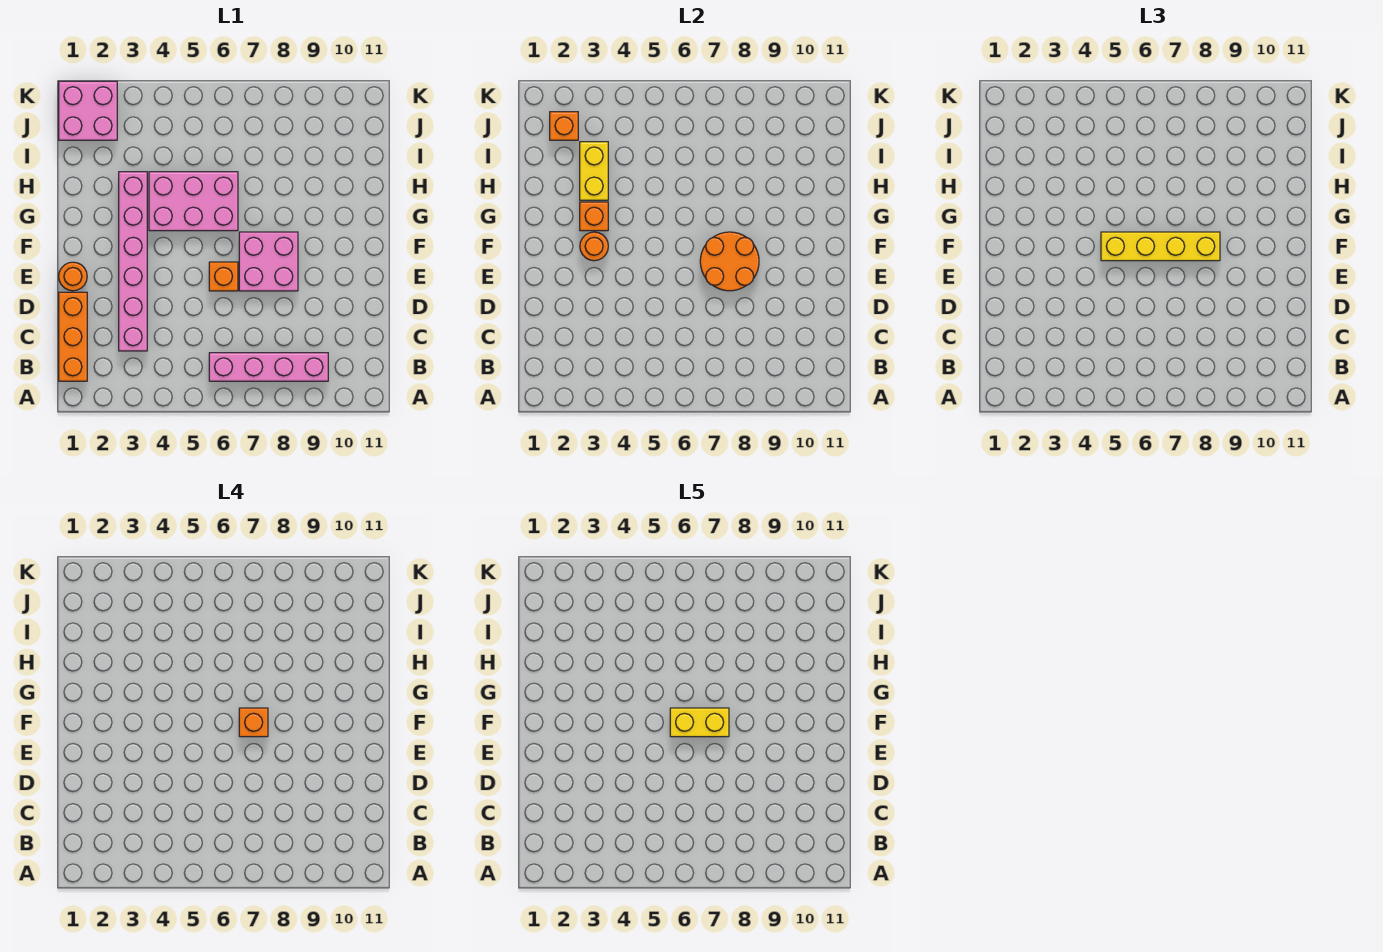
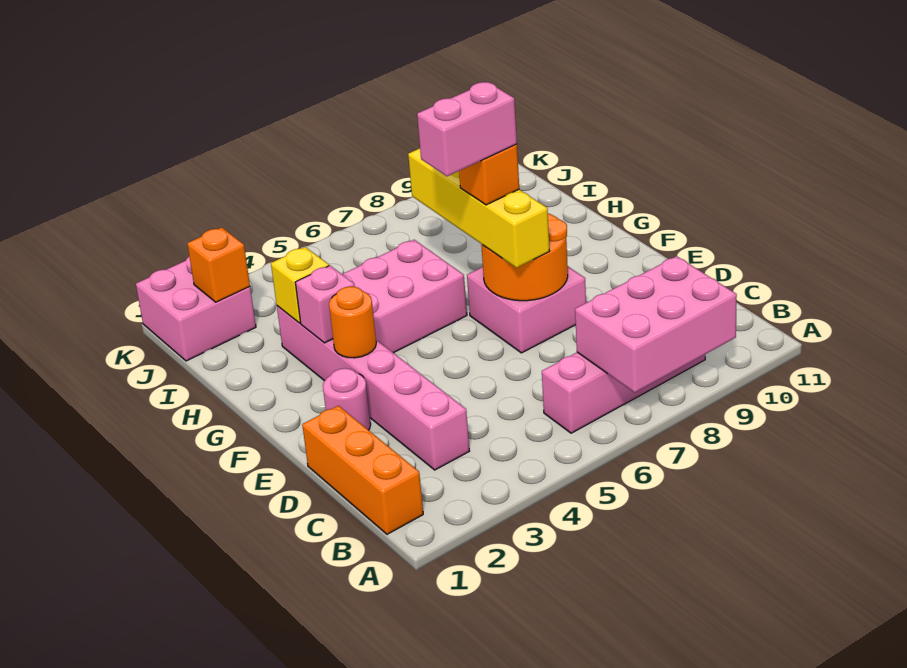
none -> pink 2x3 brick [575,256,737,392]
orange 1x1 round brick [59,262,87,291] -> none
none -> pink 1x1 round brick [323,368,371,430]
orange 1x1 brick [209,262,238,291] -> none
yellow 1x4 brick [1101,232,1220,261] -> yellow 1x4 brick turned to [408,148,550,268]
yellow 1x2 brick [670,708,729,737] -> pink 1x2 brick [417,82,517,176]
orange 1x1 brick [580,202,608,231] -> pink 1x1 brick [295,266,355,343]
yellow 1x2 brick [580,142,608,200] -> yellow 1x1 brick [271,247,329,323]

